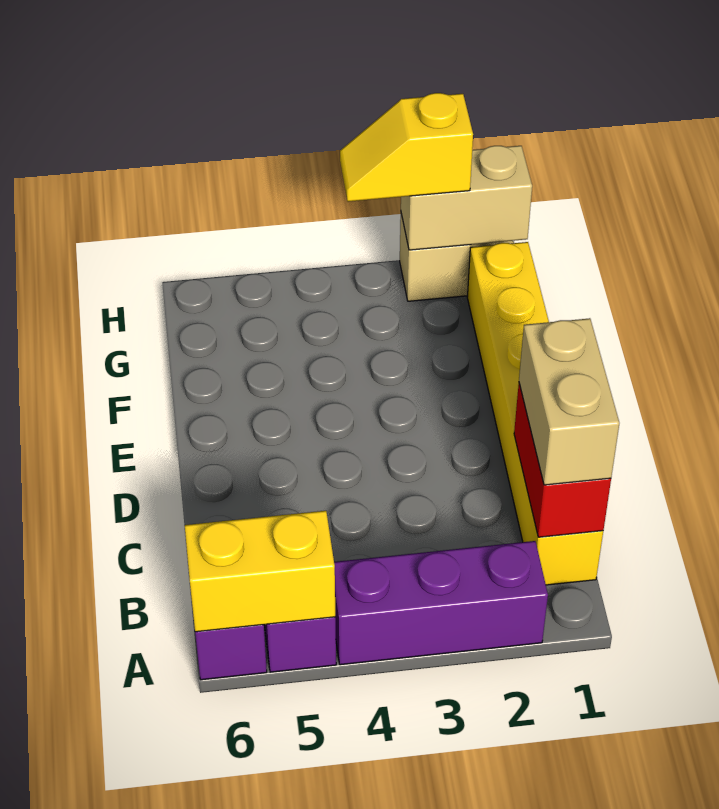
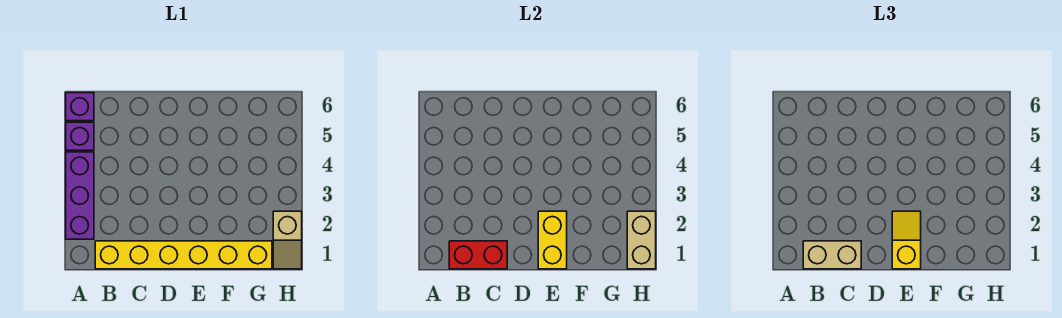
yellow 1x2 brick [185,511,335,632] -> yellow 1x2 brick moved to [538,211,567,269]
yellow 1x2 slope [340,93,473,202] -> yellow 1x2 slope moved to [892,211,921,269]

